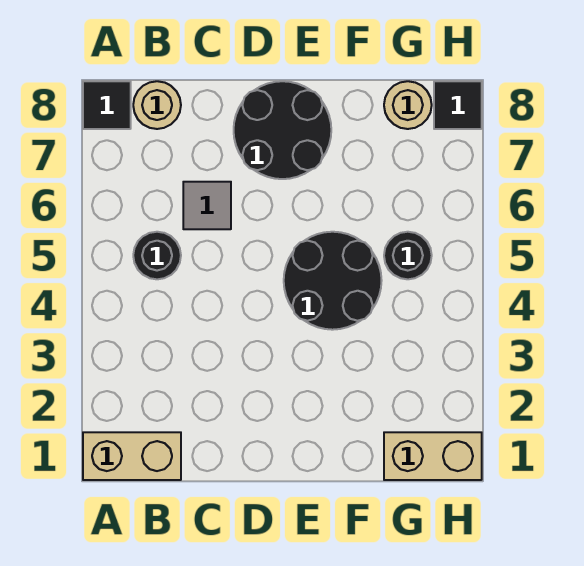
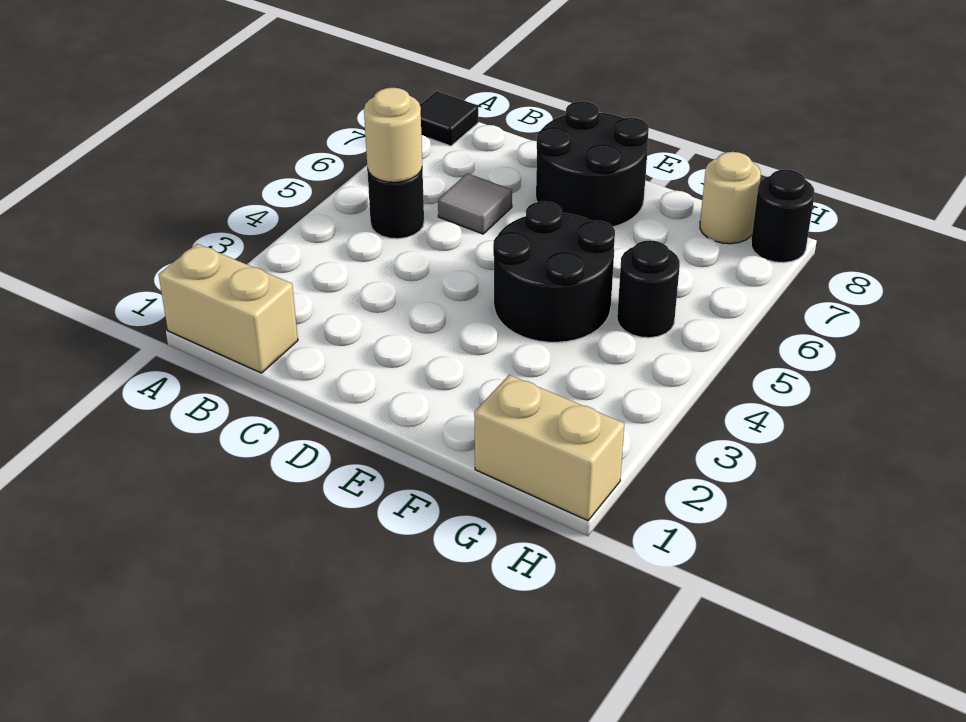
tan 1x1 round brick [133,81,181,129] -> tan 1x1 round brick moved to [364,88,422,182]
black 1x1 tile [434,81,482,129] -> black 1x1 round brick [751,170,815,263]

